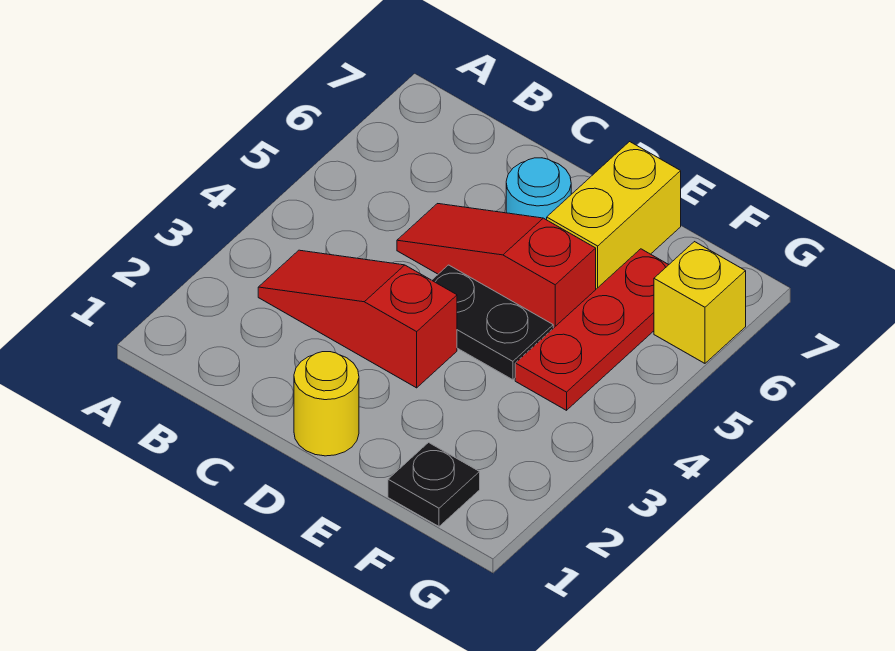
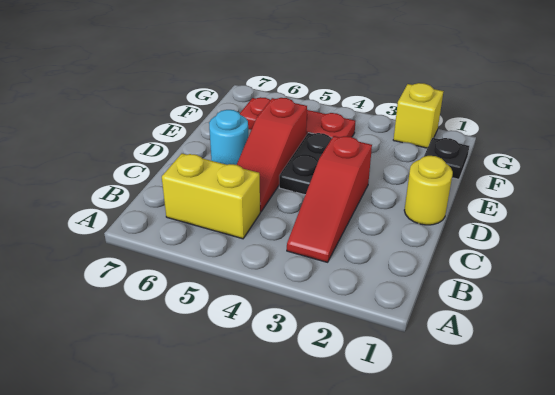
yellow 1x2 brick [547,142,681,289] -> yellow 1x2 brick moved to [162,153,260,239]
yellow 1x1 brick [654,242,746,363] -> yellow 1x1 brick moved to [393,83,444,148]

